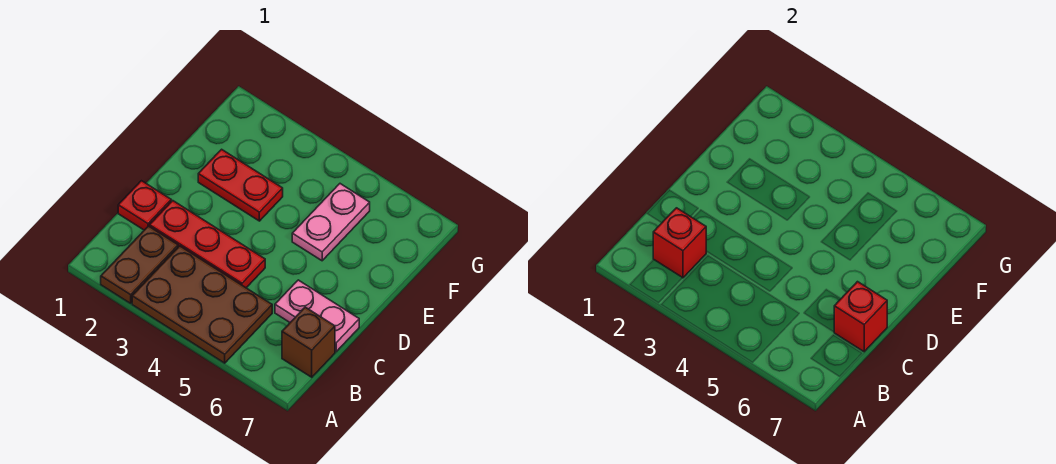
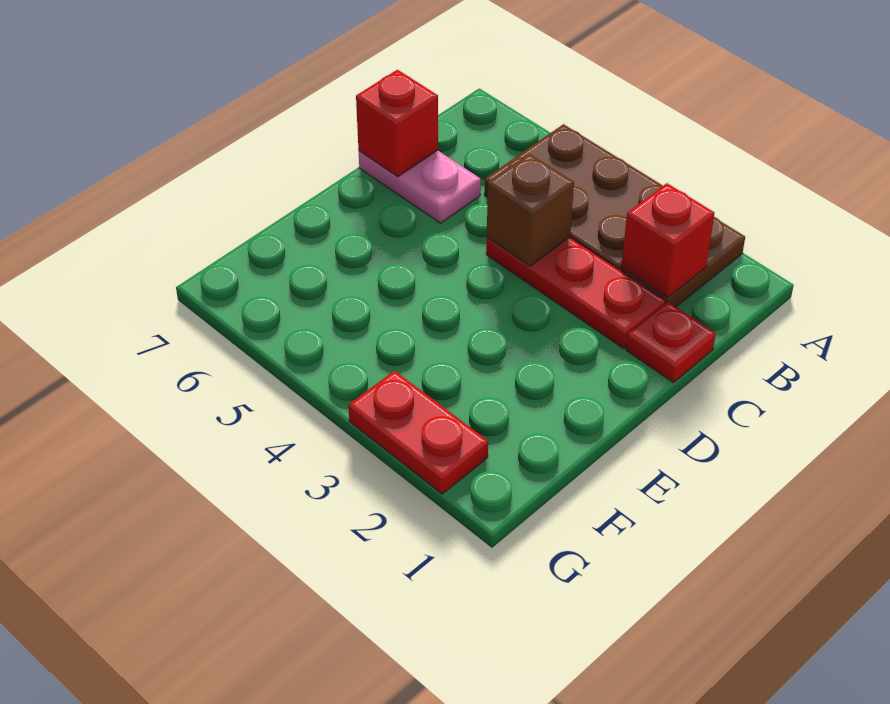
brown 1x1 brick [282,307,335,377] -> brown 1x1 brick moved to [487,154,574,266]
red 1x2 plate [198,149,283,221] -> red 1x2 plate moved to [348,371,488,494]
pink 1x2 plate [292,184,370,261] -> none

